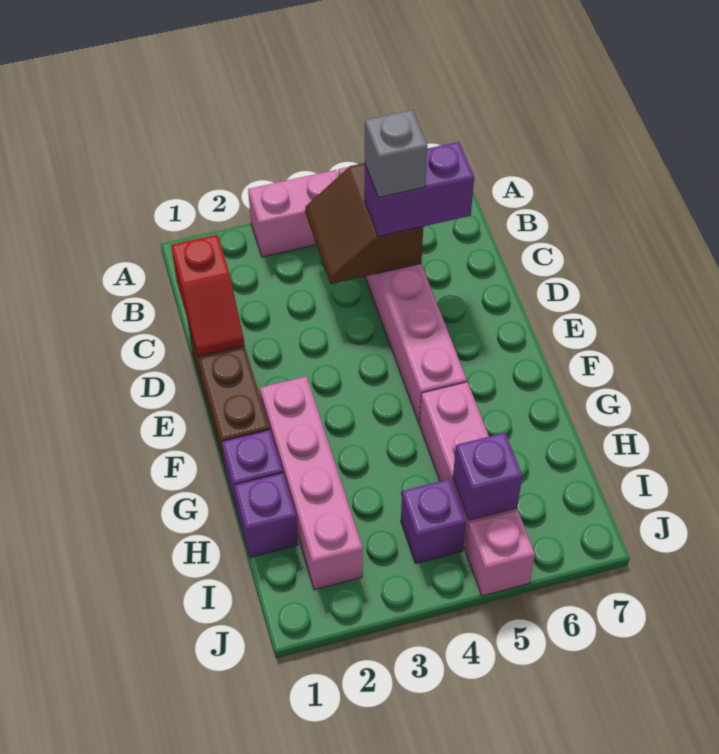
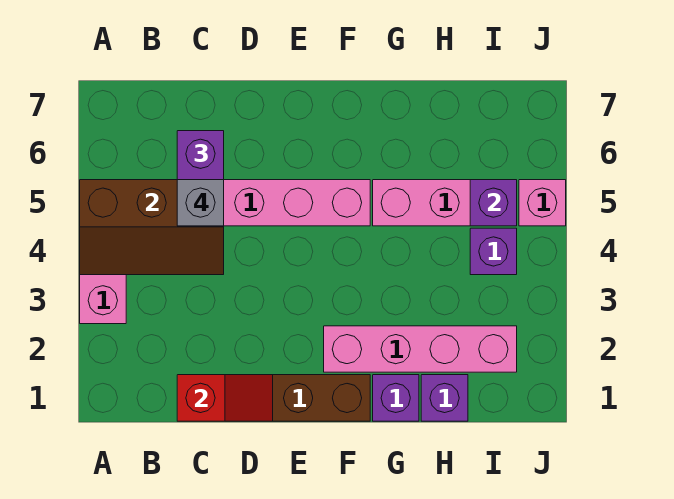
brown 2x2 slope [305,163,423,284] -> brown 2x3 slope [80,180,224,275]

